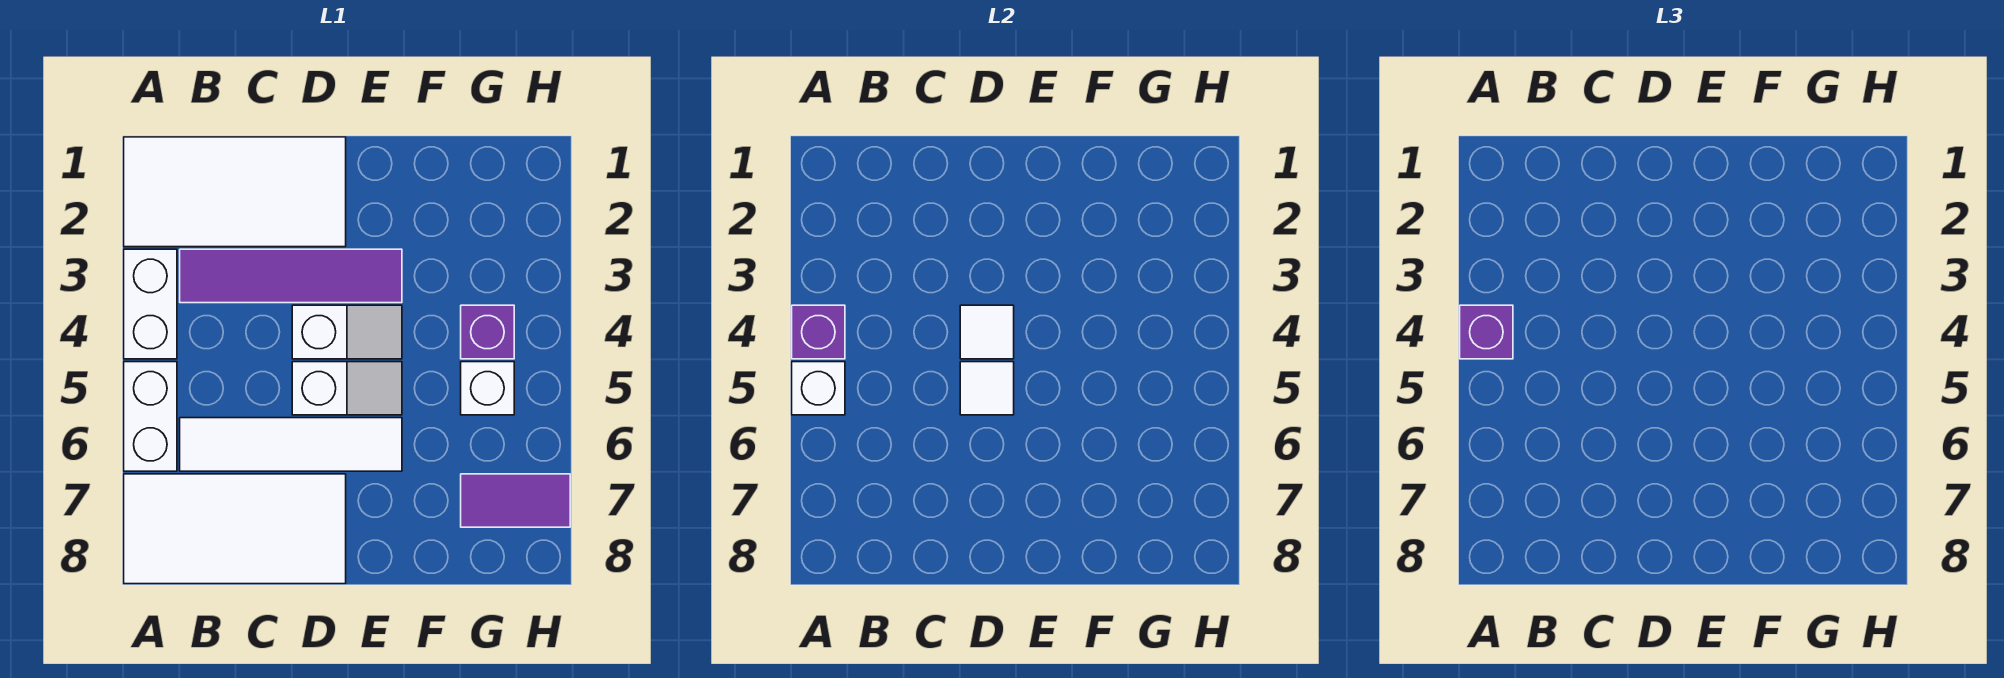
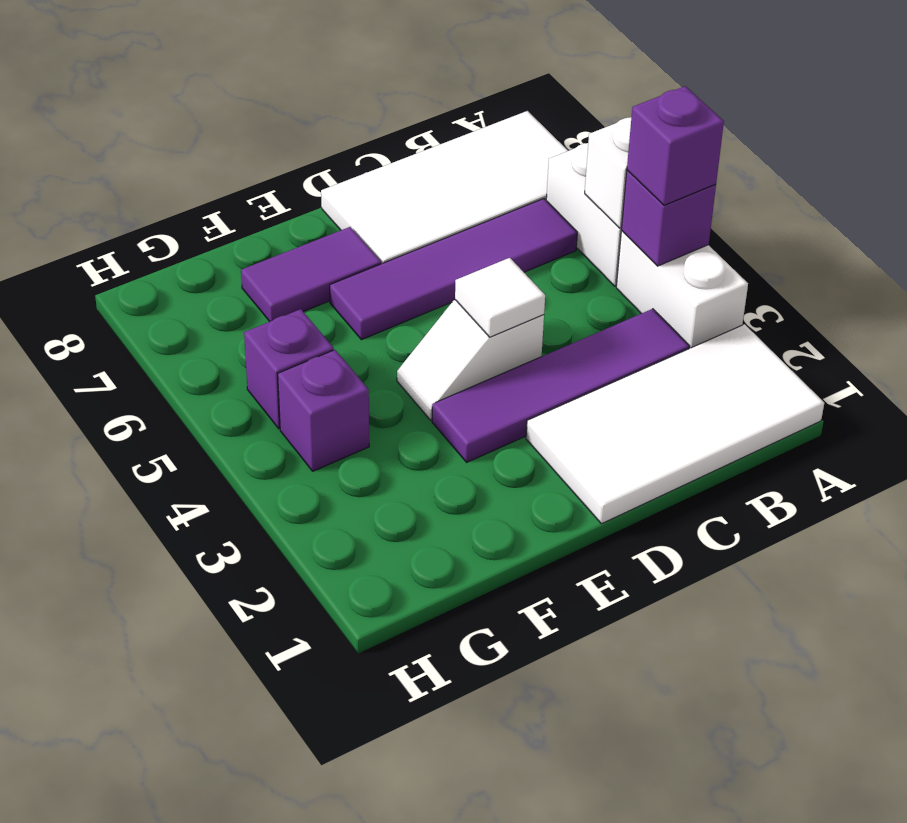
white 1x4 tile [180,418,402,471] -> purple 1x4 tile [330,199,577,340]
white 1x2 slope [292,362,402,415] -> none
white 1x1 tile [960,362,1014,415] -> none
white 1x1 brick [461,362,514,415] -> purple 1x1 brick [244,309,334,429]
purple 1x2 tile [461,474,570,527] -> purple 1x2 tile moved to [241,227,381,321]

